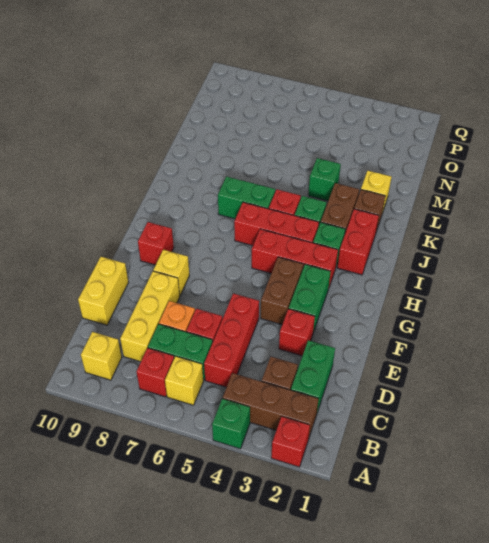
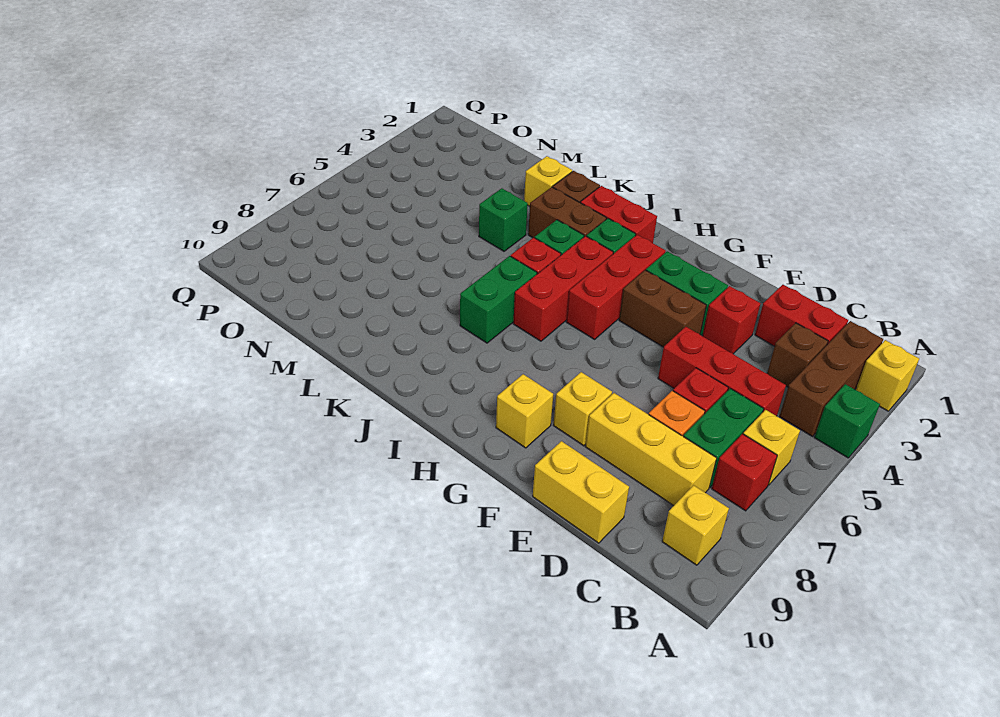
red 1x1 brick [271,417,310,467] -> yellow 1x1 brick [856,340,919,411]
green 1x2 brick [291,340,335,412] -> red 1x2 brick [755,285,848,346]
red 1x1 brick [138,222,174,265] -> yellow 1x1 brick [496,374,553,448]

